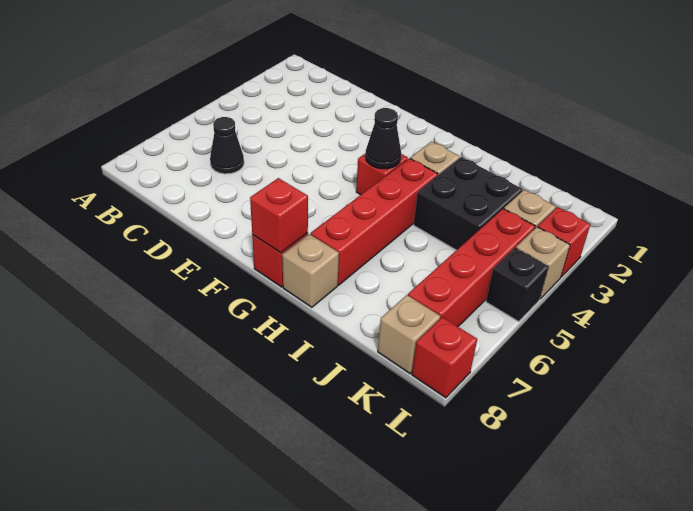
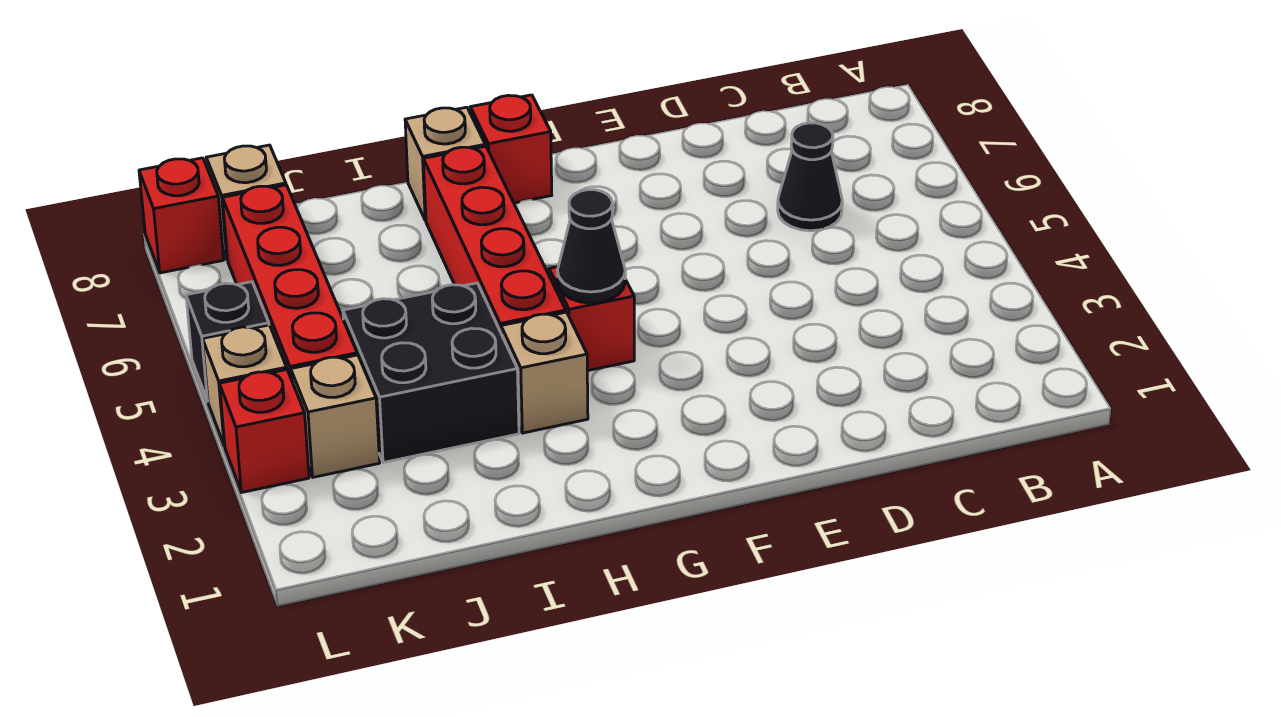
red 1x1 brick [250,178,308,253] -> none

